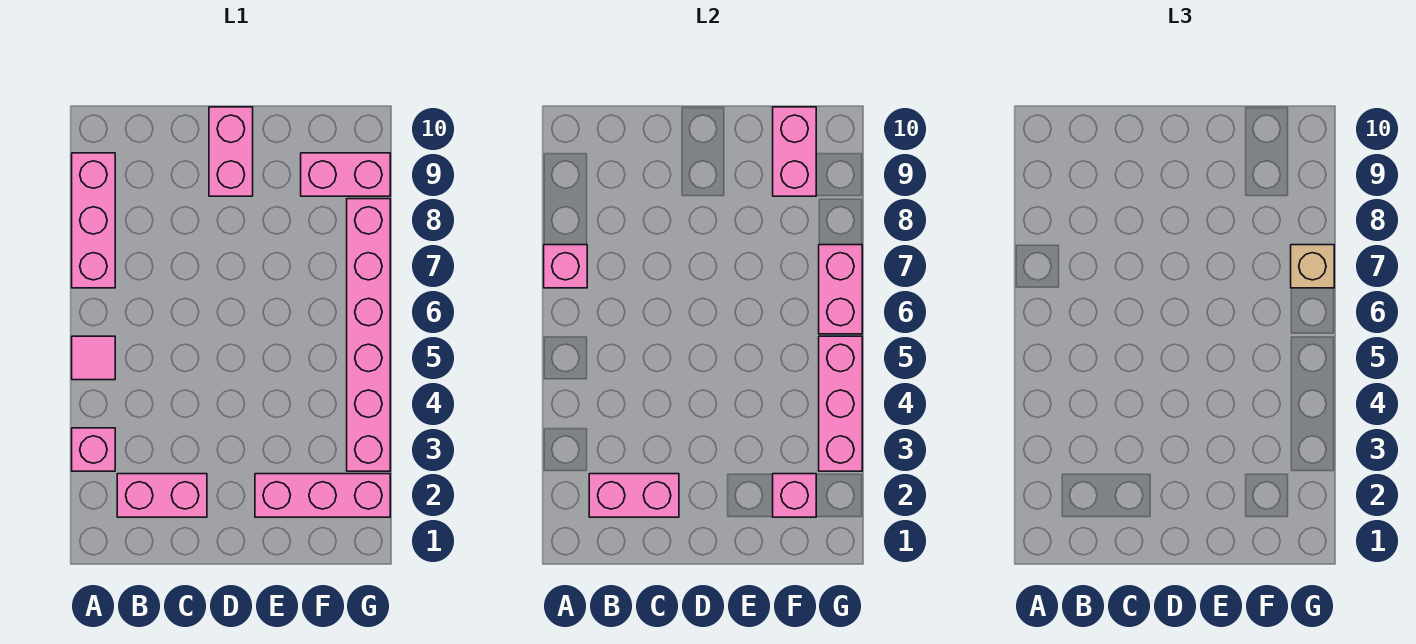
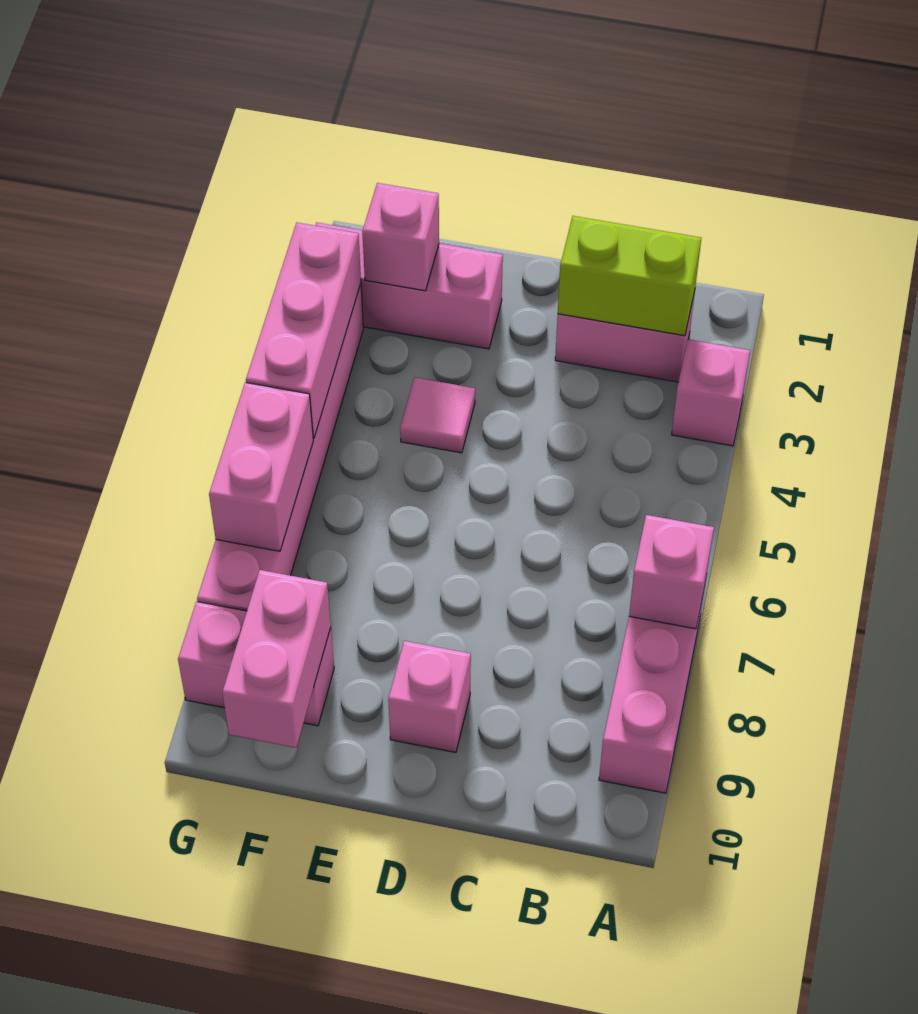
pink 1x1 tile [72,336,115,380] -> pink 1x1 tile moved to [400,377,475,453]
pink 1x2 brick [589,474,679,517] -> lime 1x2 brick [558,216,701,336]
pink 1x2 brick [209,107,253,196] -> pink 1x1 brick [388,641,471,752]
tan 1x1 brick [1291,245,1334,288] -> none

